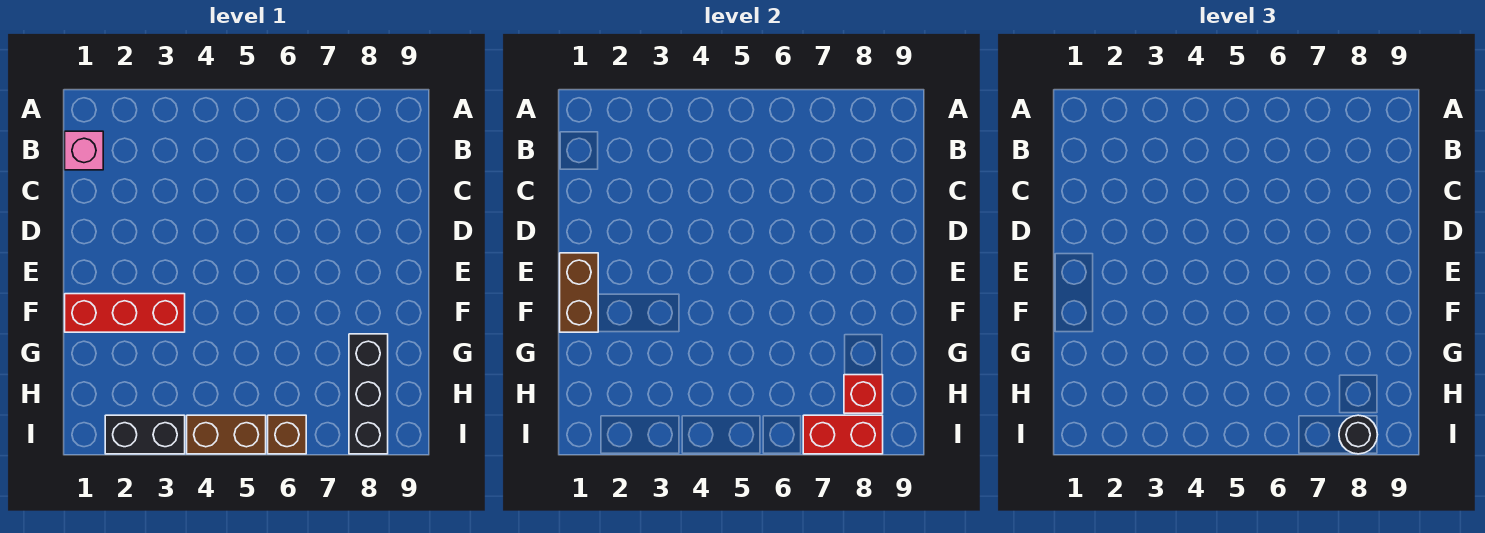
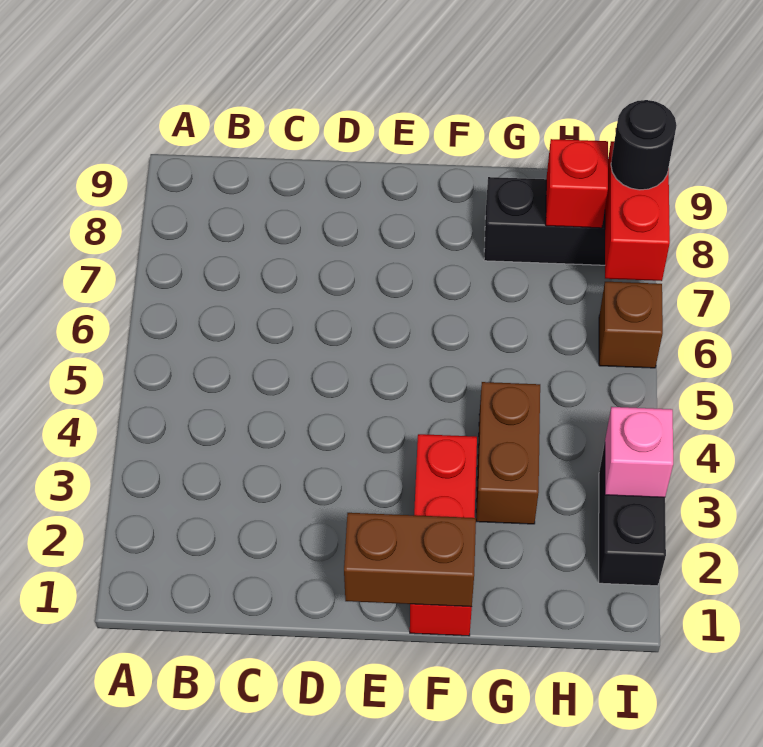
pink 1x1 brick [65,131,103,170] -> pink 1x1 brick moved to [605,407,673,497]
brown 1x2 brick [187,415,266,454] -> brown 1x2 brick moved to [476,382,540,524]

